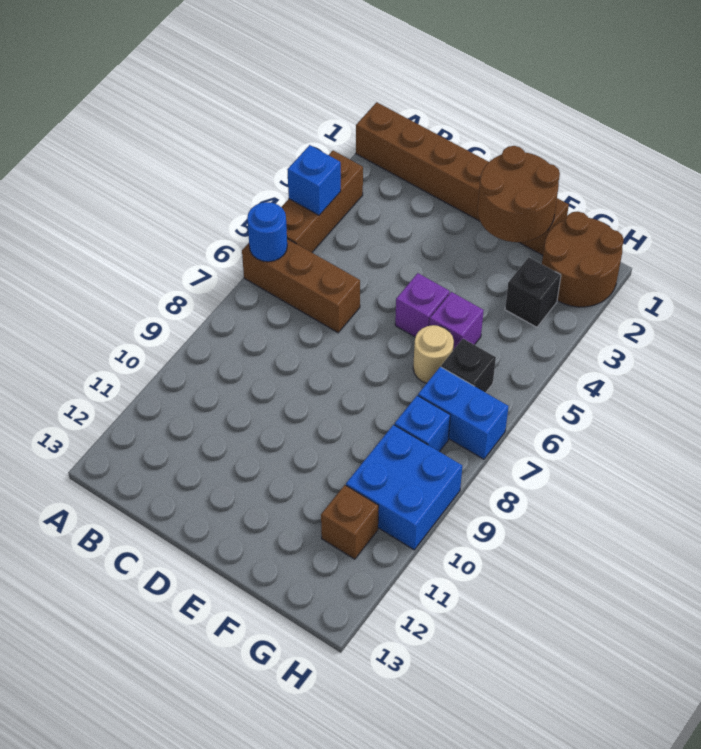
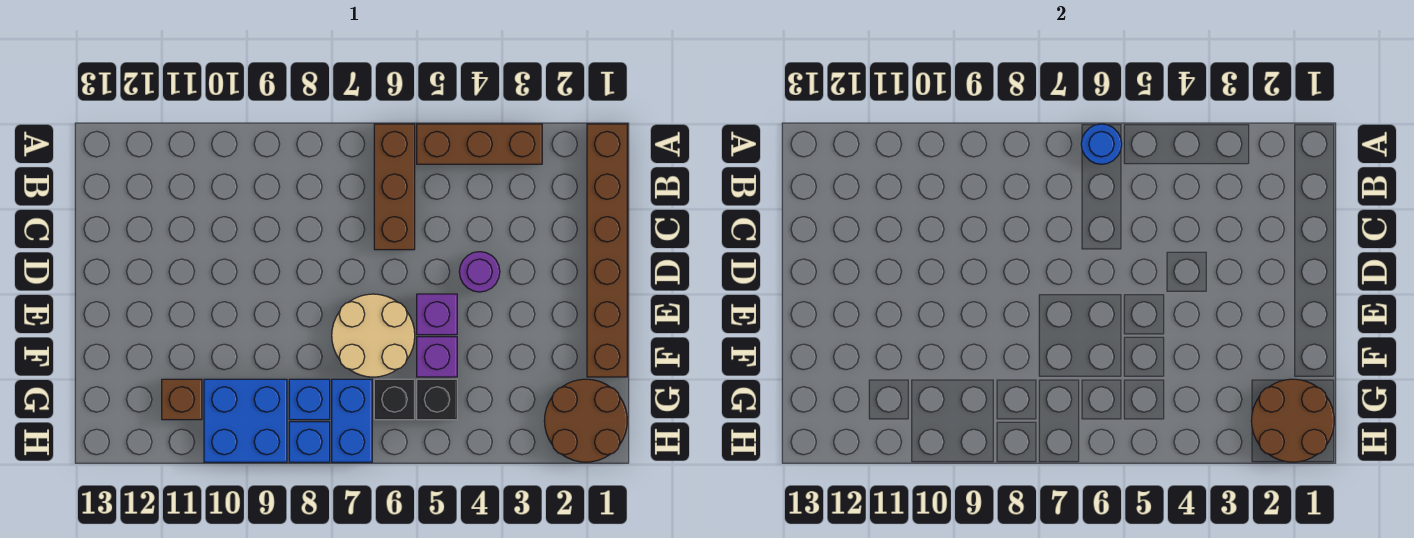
blue 1x1 brick [287,145,341,215] -> blue 1x1 brick moved to [289,422,330,462]
none -> purple 1x1 round brick [459,252,500,292]
brown 2x2 round brick [478,146,560,242] -> brown 2x2 round brick moved to [1251,379,1334,462]
tan 1x1 round brick [413,325,454,383] -> tan 2x2 round brick [332,294,415,377]
black 1x1 brick [505,257,561,327] -> black 1x1 brick moved to [417,379,457,420]

